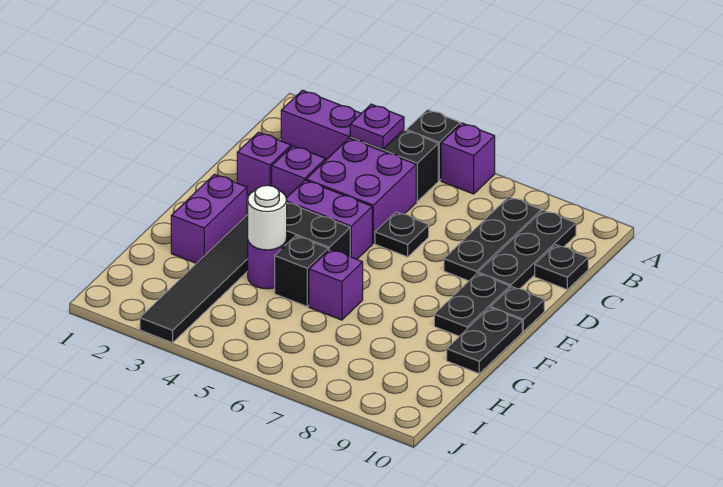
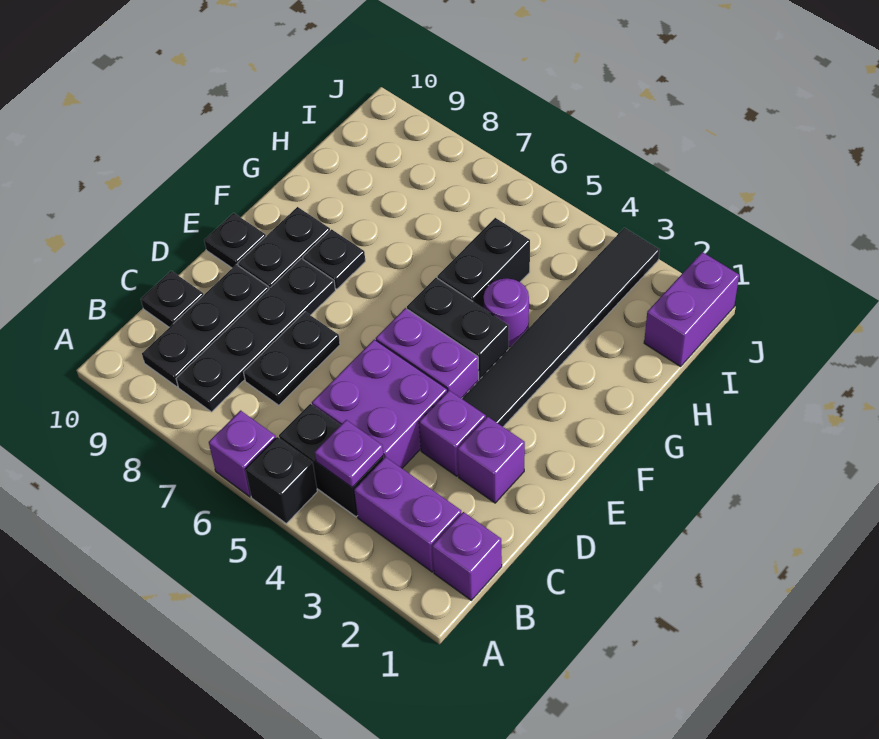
black 1x3 plate [444,197,542,281] -> black 1x4 plate [176,258,335,412]
black 1x1 plate [375,212,429,257] -> black 1x1 plate moved to [303,229,365,289]
purple 1x2 brick [171,174,247,263] -> purple 1x2 brick moved to [644,252,739,366]
black 1x2 plate [447,308,522,374] -> black 1x2 plate moved to [244,312,340,405]
white 1x1 round brick [248,185,287,250] -> none
black 1x1 brick [275,236,328,306] -> black 1x2 brick [437,218,530,308]
purple 1x1 brick [309,249,363,320] -> purple 1x1 brick moved to [432,512,502,600]

